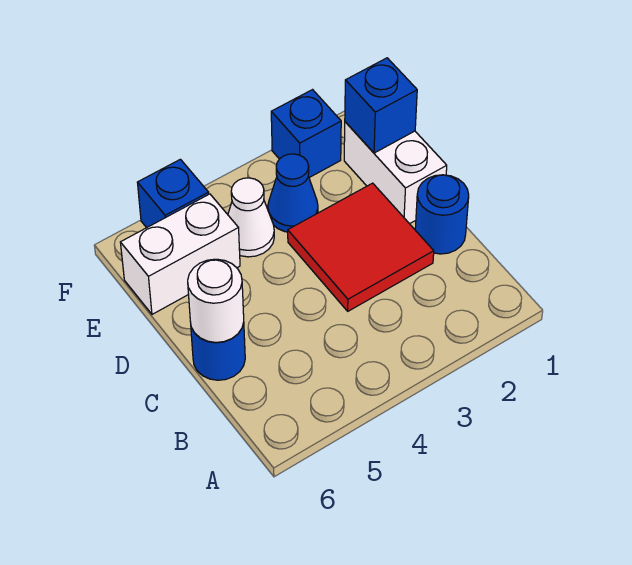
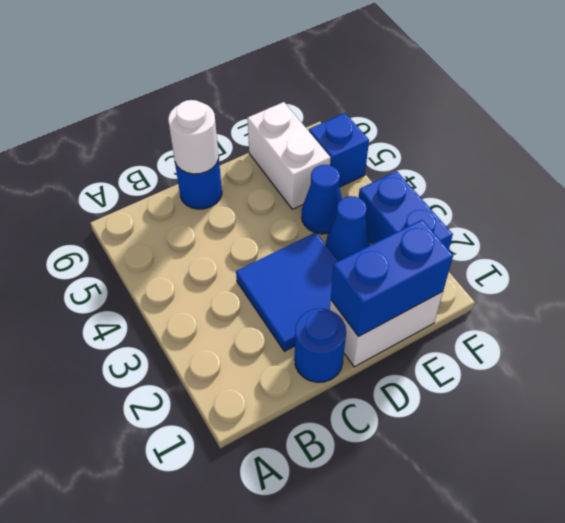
red 2x2 tile [288,183,434,311] -> blue 2x2 tile [236,232,338,351]
blue 1x1 brick [345,58,417,153] -> blue 1x2 brick [331,220,453,336]
white 1x1 cone [228,178,274,257] -> blue 1x1 cone [302,165,342,234]
blue 1x1 brick [271,90,341,178] -> blue 1x2 brick [359,171,453,250]

